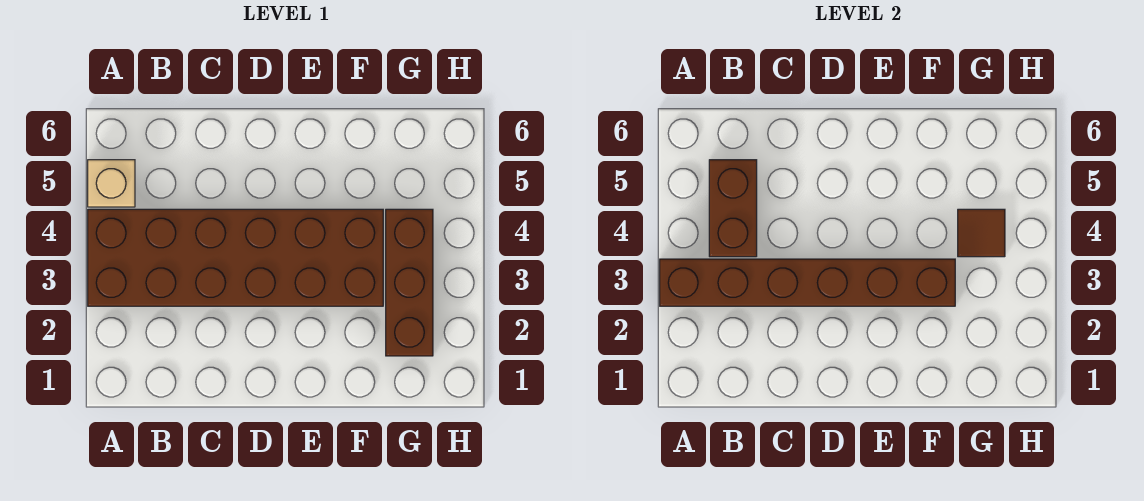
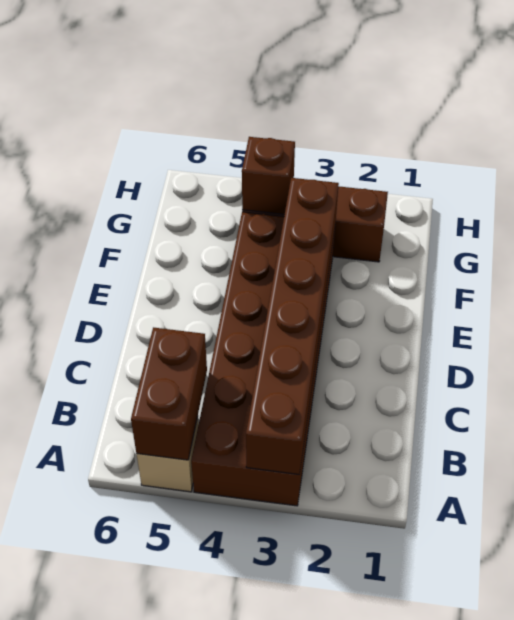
brown 1x2 brick [709,160,757,257] -> brown 1x2 brick turned to [131,327,207,460]
brown 1x1 tile [958,209,1005,257] -> brown 1x1 brick [242,137,295,214]

